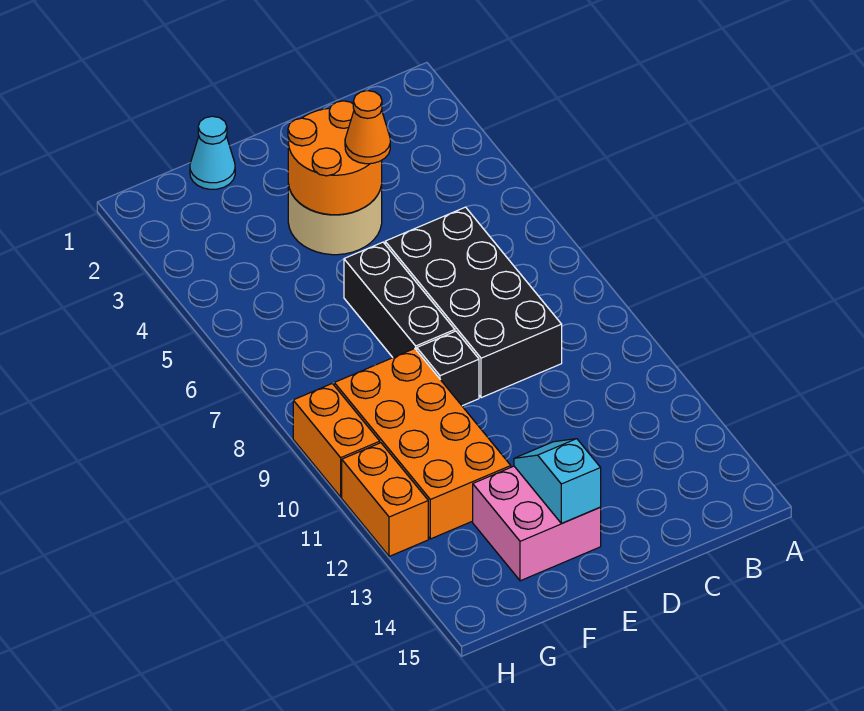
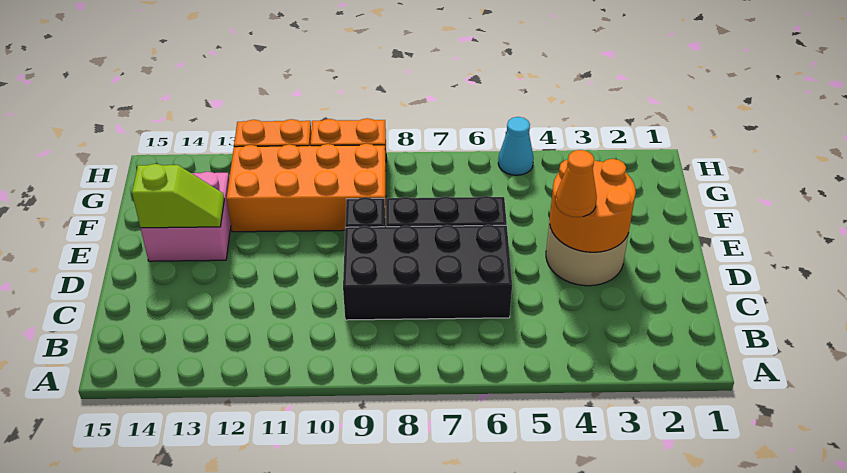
cyan 1x2 slope [514,439,601,523] -> lime 1x2 slope [132,164,224,228]
cyan 1x1 cone [190,116,235,189] -> cyan 1x1 cone moved to [498,117,534,175]

